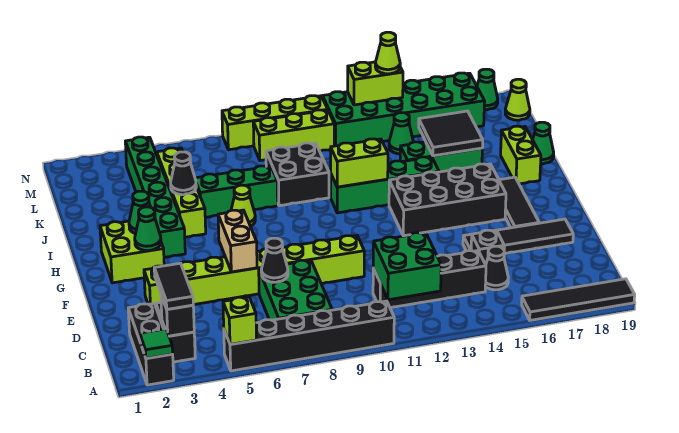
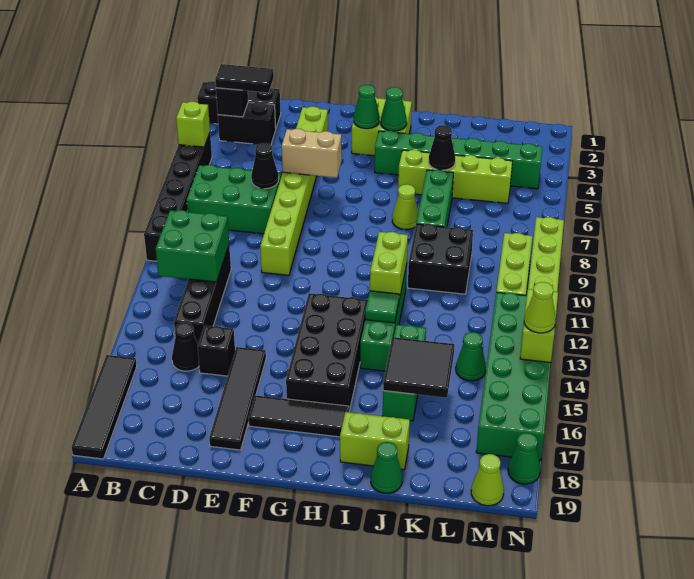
green 1x1 tile [140,329,173,359] -> green 1x1 tile moved to [365,291,399,323]

